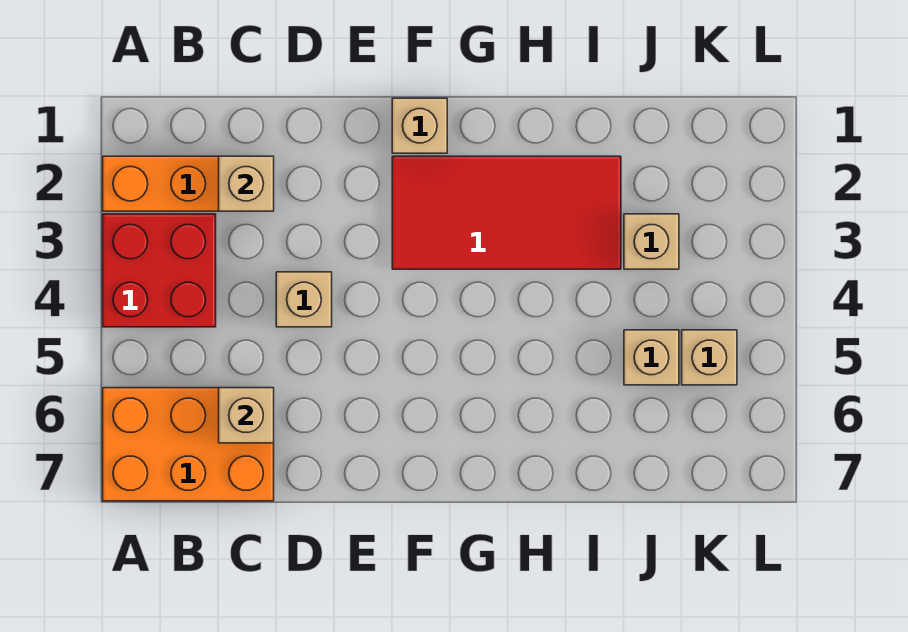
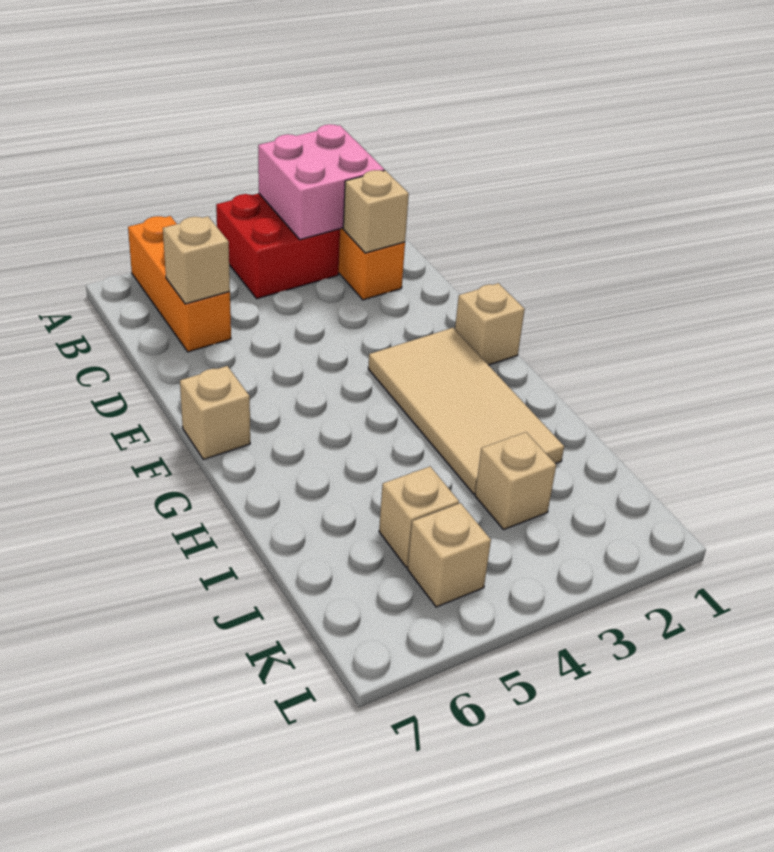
none -> pink 2x2 brick [258,124,385,240]
orange 2x3 brick [103,388,274,501] -> orange 1x3 brick [128,216,231,352]
tan 1x1 brick [276,272,332,327] -> tan 1x1 brick moved to [180,366,250,460]
red 2x4 tile [392,156,621,269] -> tan 2x4 tile [368,328,564,494]

